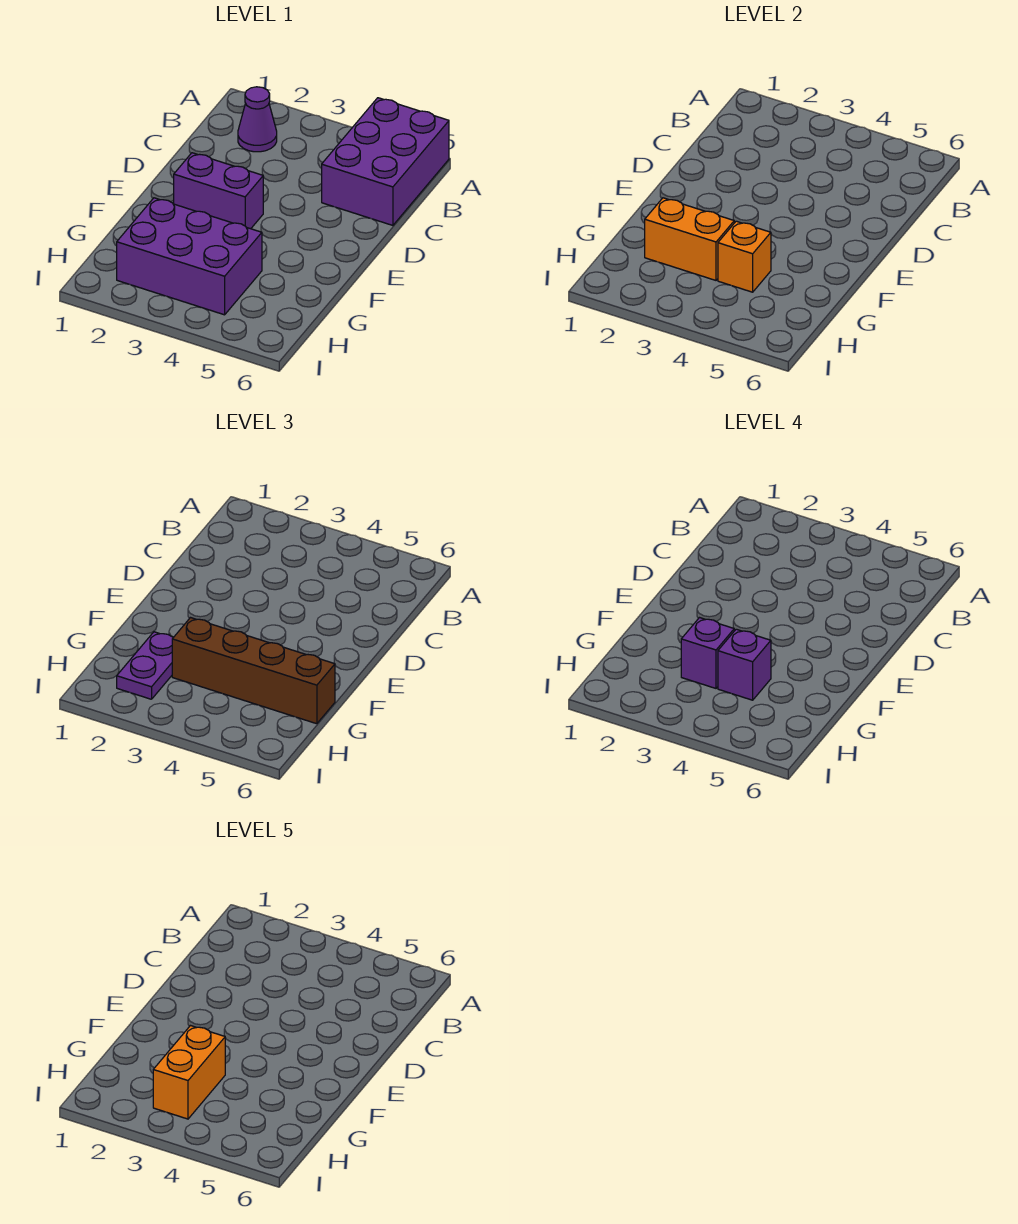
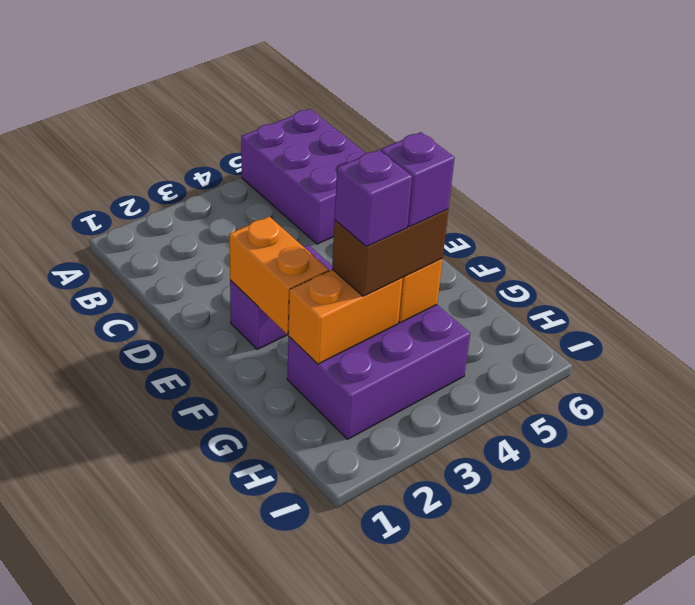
purple 1x1 cone [238,87,277,152] -> none
purple 1x2 plate [117,632,173,699] -> none
brown 1x4 brick [172,618,335,724] -> brown 1x2 brick [332,209,448,296]
orange 1x2 brick [153,1026,225,1119] -> orange 1x2 brick moved to [229,217,329,334]

